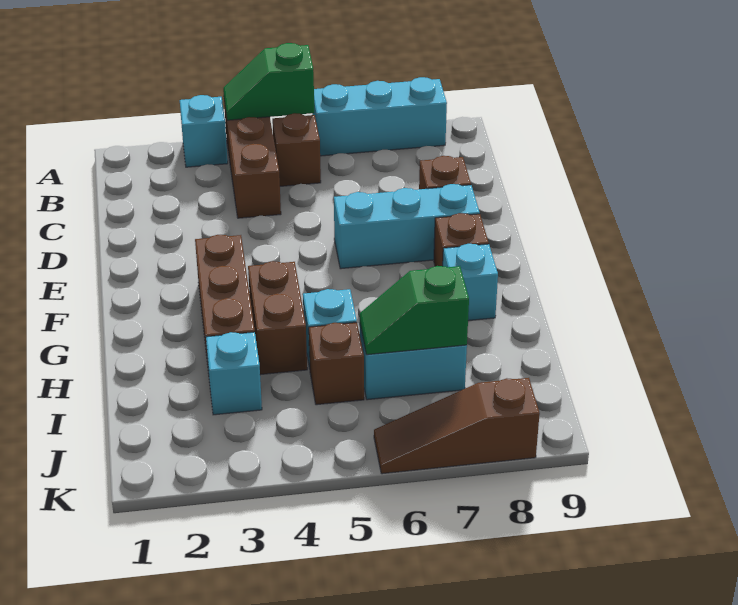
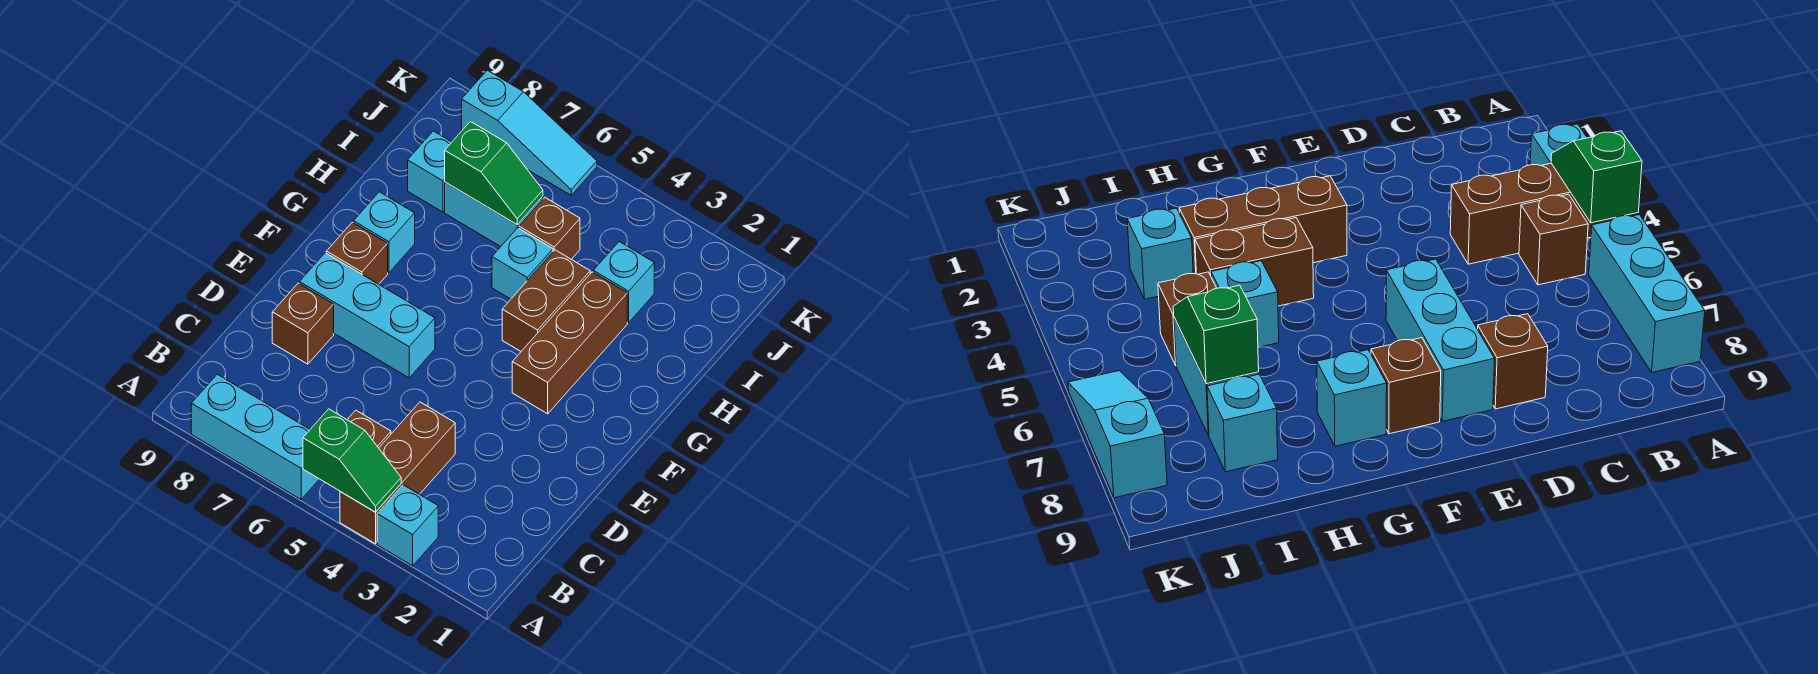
none -> cyan 1x1 brick [408,131,452,212]
brown 1x3 slope [374,378,540,474] -> cyan 1x3 slope [462,70,597,195]

